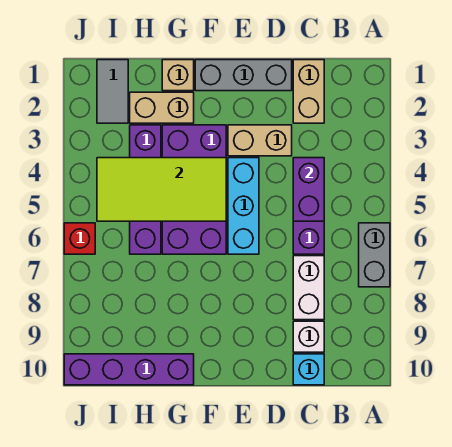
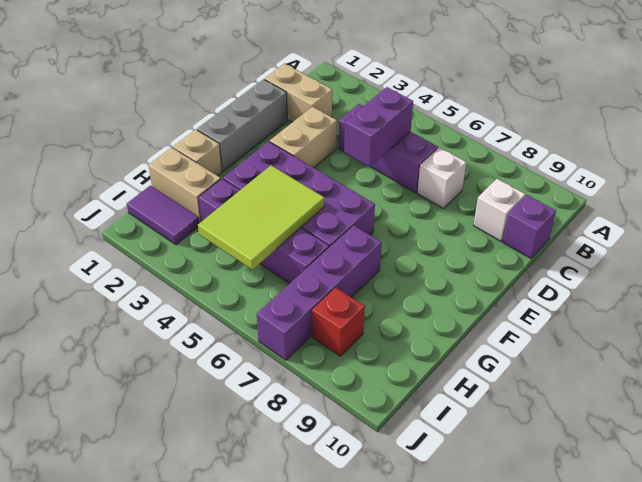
grey 1x2 brick [359,223,390,287] -> none
purple 1x2 brick [293,158,324,221] -> purple 1x2 brick turned to [344,87,413,167]
white 1x2 brick [293,256,324,320] -> white 1x1 brick [417,148,466,208]
cyan 1x1 brick [293,354,324,385] -> purple 1x1 brick [503,195,556,258]
cyan 1x3 brick [228,158,259,254] -> none
lime 2x4 tile [97,158,226,221] -> lime 2x3 tile [198,166,324,270]
tan 1x2 brick [130,92,194,123] -> tan 1x2 brick turned to [148,148,221,223]
purple 1x4 brick [64,354,194,385] -> purple 1x4 brick moved to [257,226,382,360]
grey 1x2 tile [97,60,128,123] -> purple 1x2 tile [127,186,199,245]
red 1x1 brick [64,223,95,254] -> red 1x1 brick moved to [312,288,365,356]

